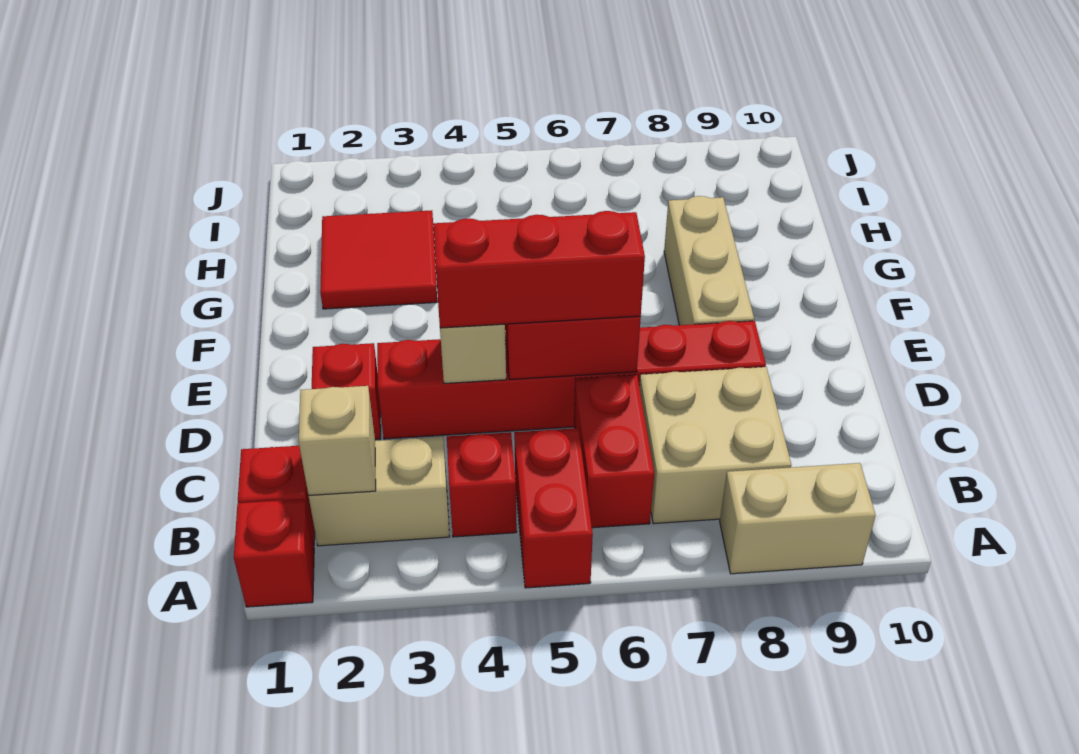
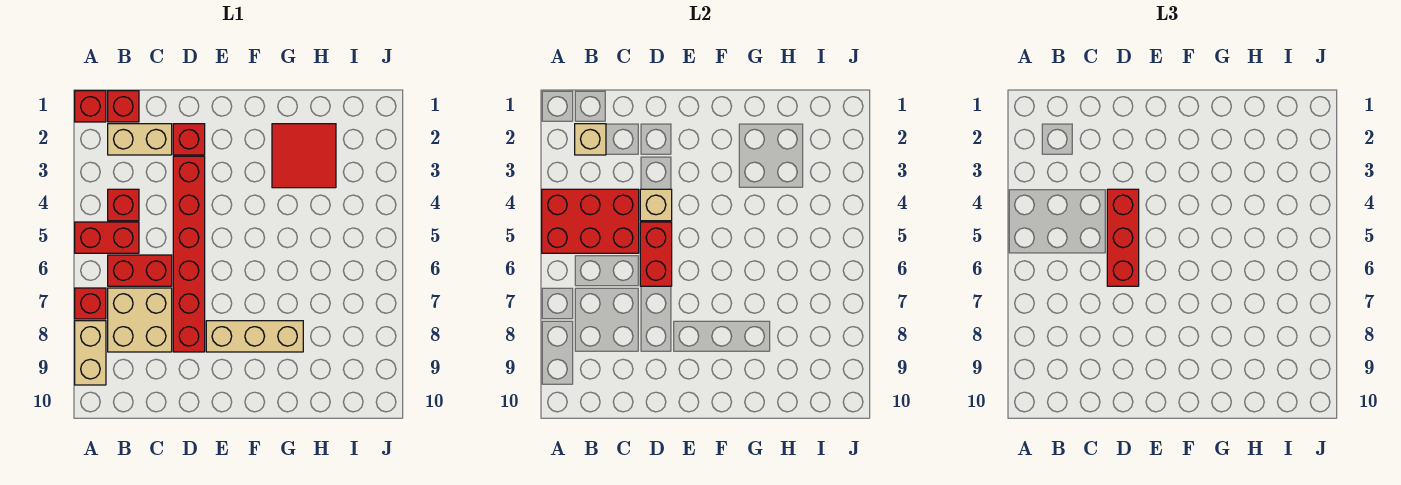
none -> red 2x3 brick [542,189,639,253]
none -> red 1x1 brick [75,288,106,319]
tan 1x2 brick [309,437,450,546] -> tan 1x2 brick turned to [108,124,172,155]

